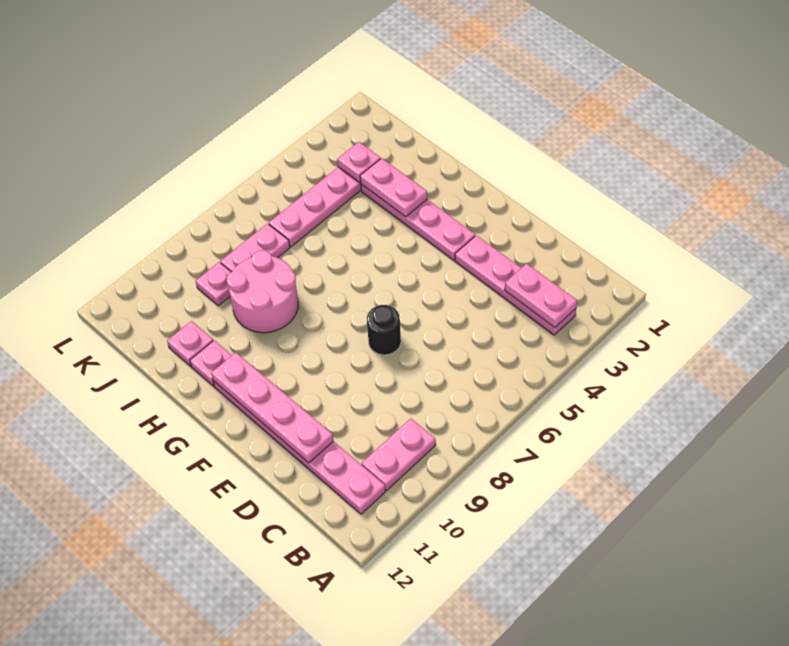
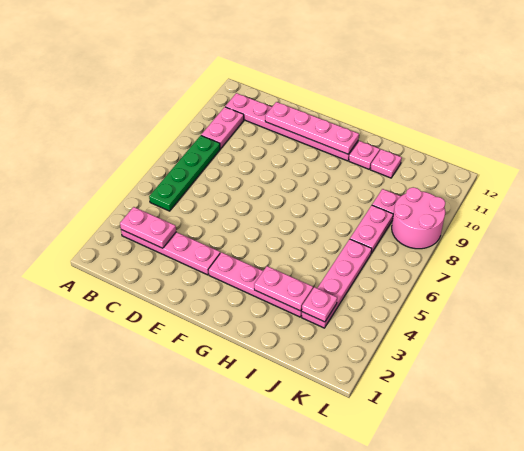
none -> green 1x4 plate [149,136,220,211]
black 1x1 round brick [367,305,401,355] -> none
pink 2x2 round brick [227,250,298,333] -> pink 2x2 round brick moved to [392,187,445,249]

